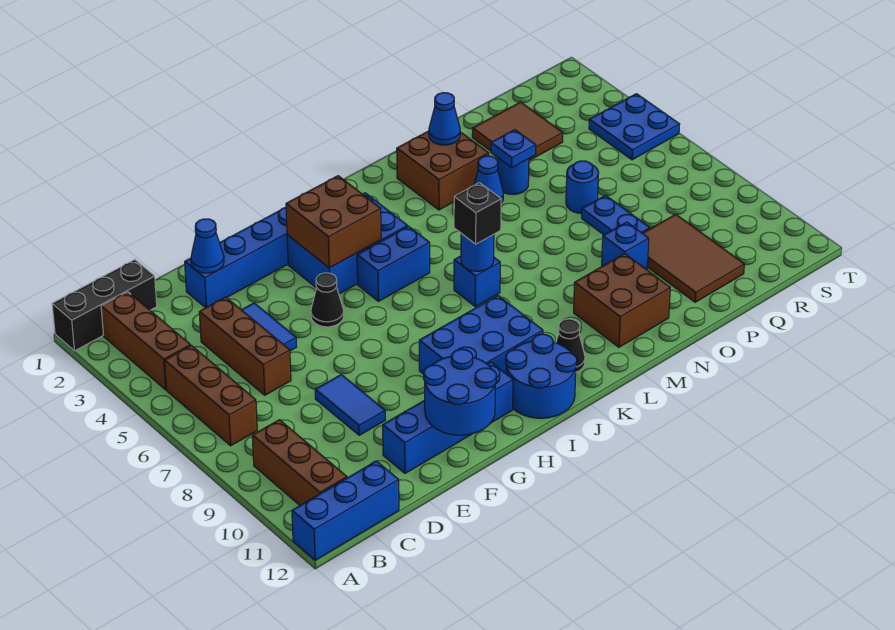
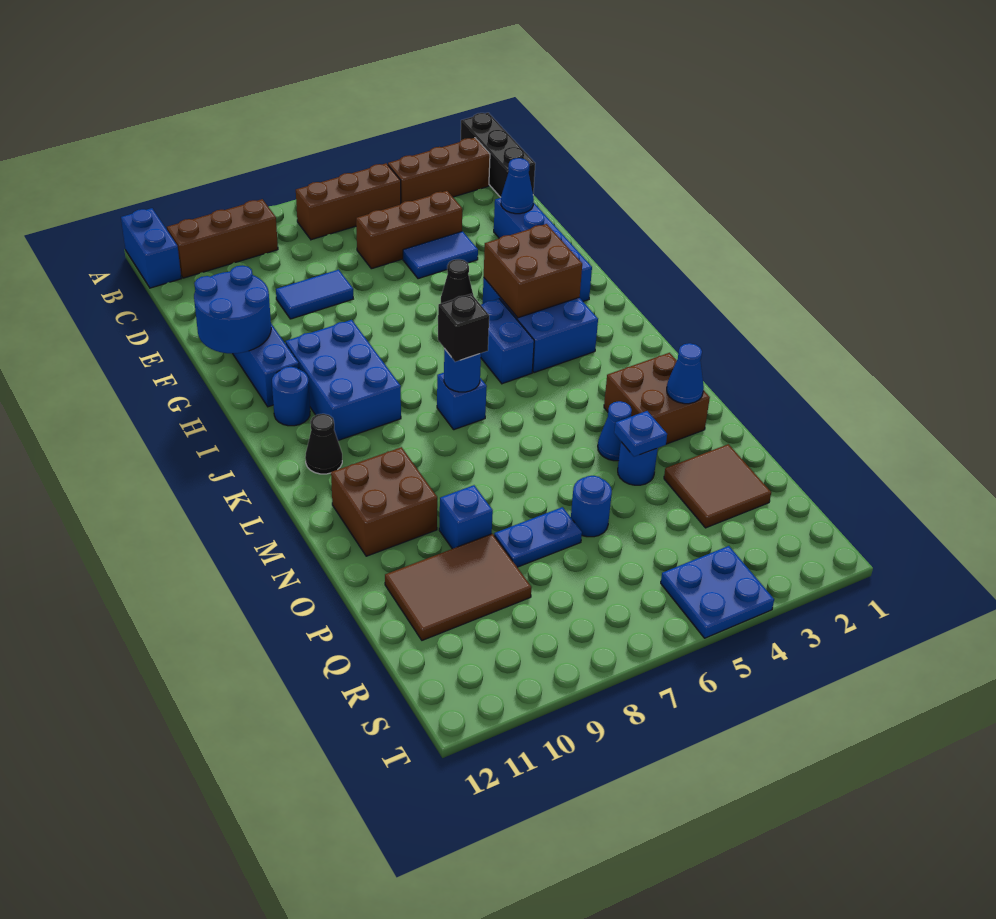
blue 1x3 brick [292,461,399,560] -> blue 1x2 brick [121,208,181,288]
blue 2x2 round brick [506,334,577,418] -> blue 1x1 round brick [272,367,310,426]

